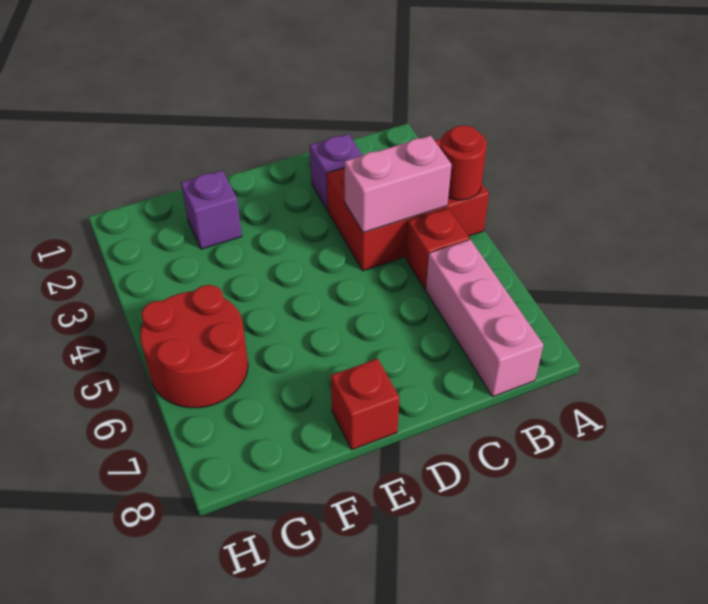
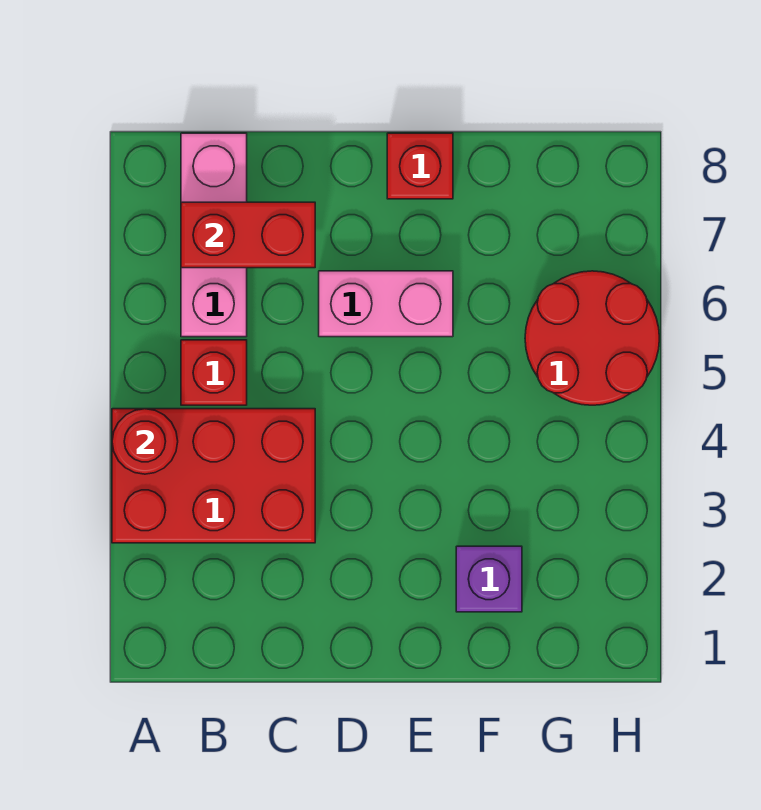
pink 1x2 brick [344,136,452,233] -> pink 1x2 brick moved to [319,271,453,337]
none -> red 1x2 brick [181,202,315,268]
purple 1x1 brick [310,134,363,210] -> none

